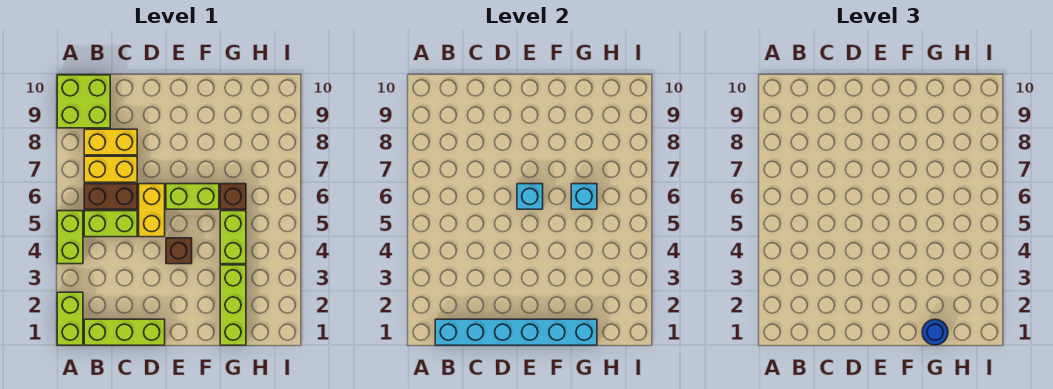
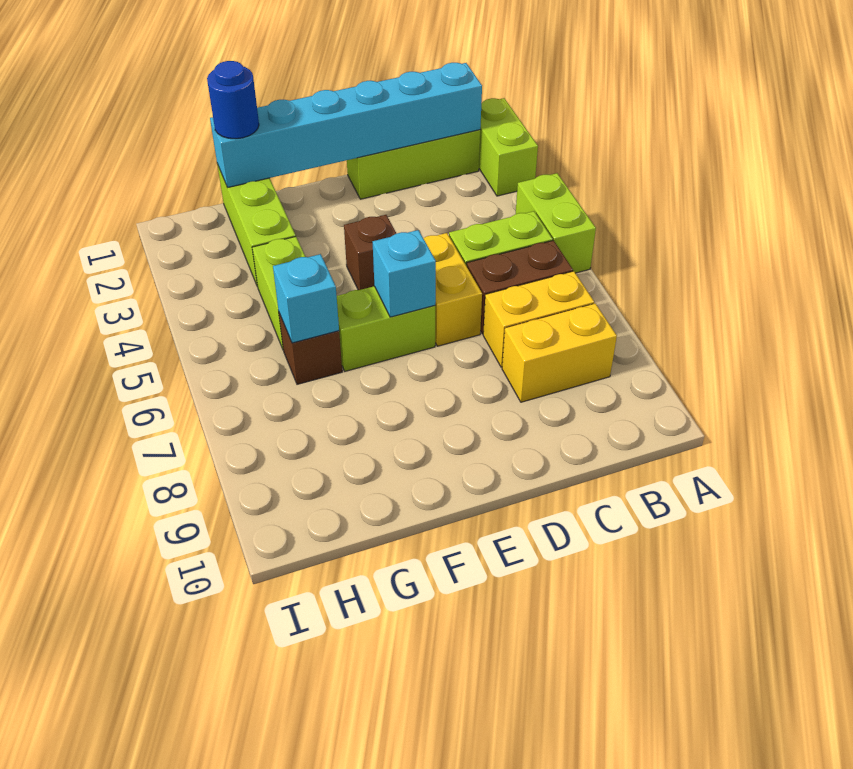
lime 2x2 brick [57,75,110,128] -> none

